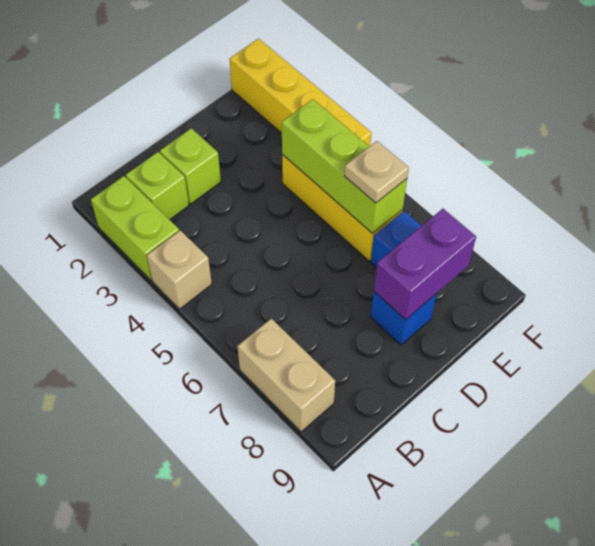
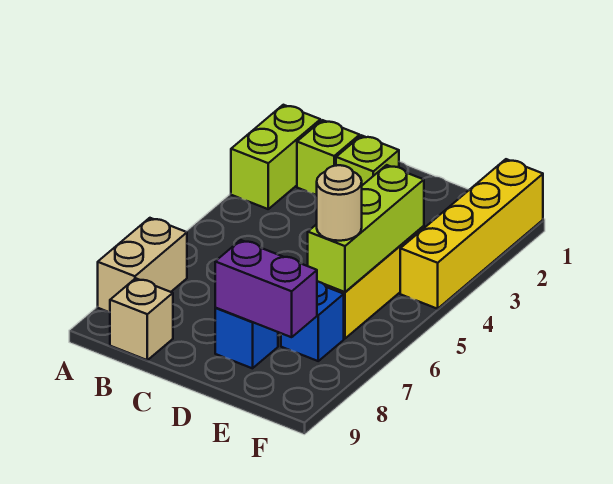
tan 1x1 brick [147,230,212,309] -> tan 1x1 brick moved to [110,278,173,360]
tan 1x1 plate [344,141,409,203] -> tan 1x1 round brick [317,165,362,241]

